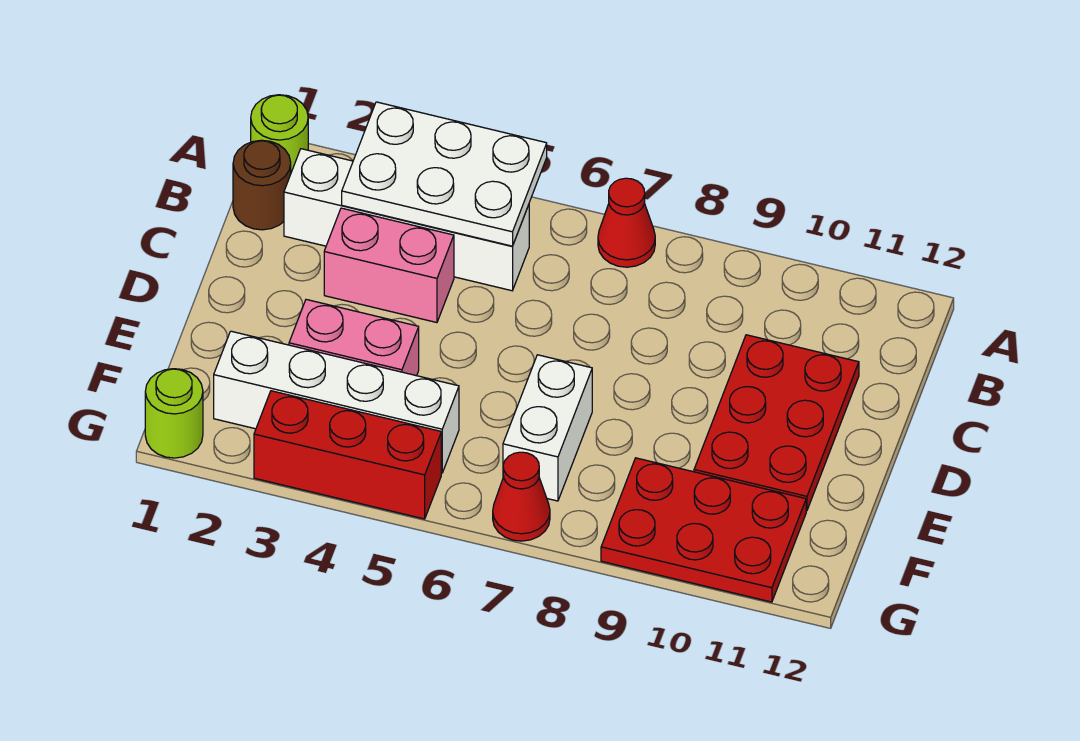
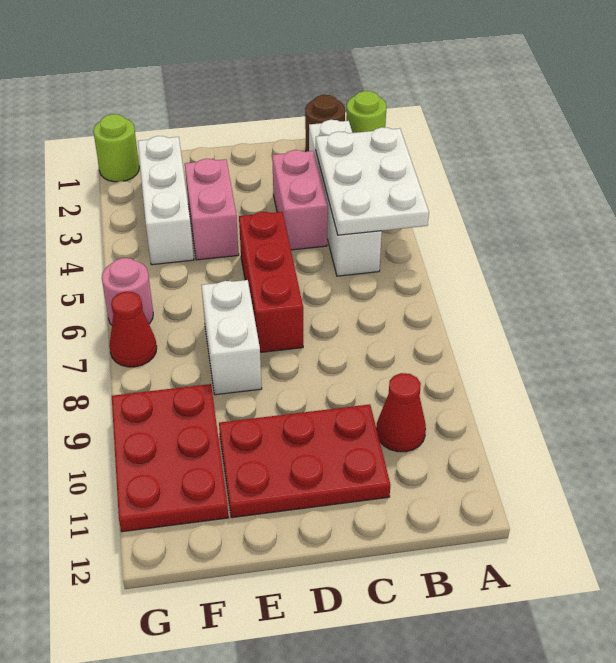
red 1x1 cone [598,178,655,267] -> red 1x1 cone moved to [376,373,426,452]
white 1x2 brick [503,355,592,501] -> white 1x2 brick turned to [201,280,262,395]
white 1x4 brick [214,331,459,473] -> white 1x3 brick [138,136,194,265]
red 1x3 brick [254,391,441,519] -> red 1x3 brick moved to [239,212,303,352]
none -> pink 1x1 round brick [102,258,153,325]

